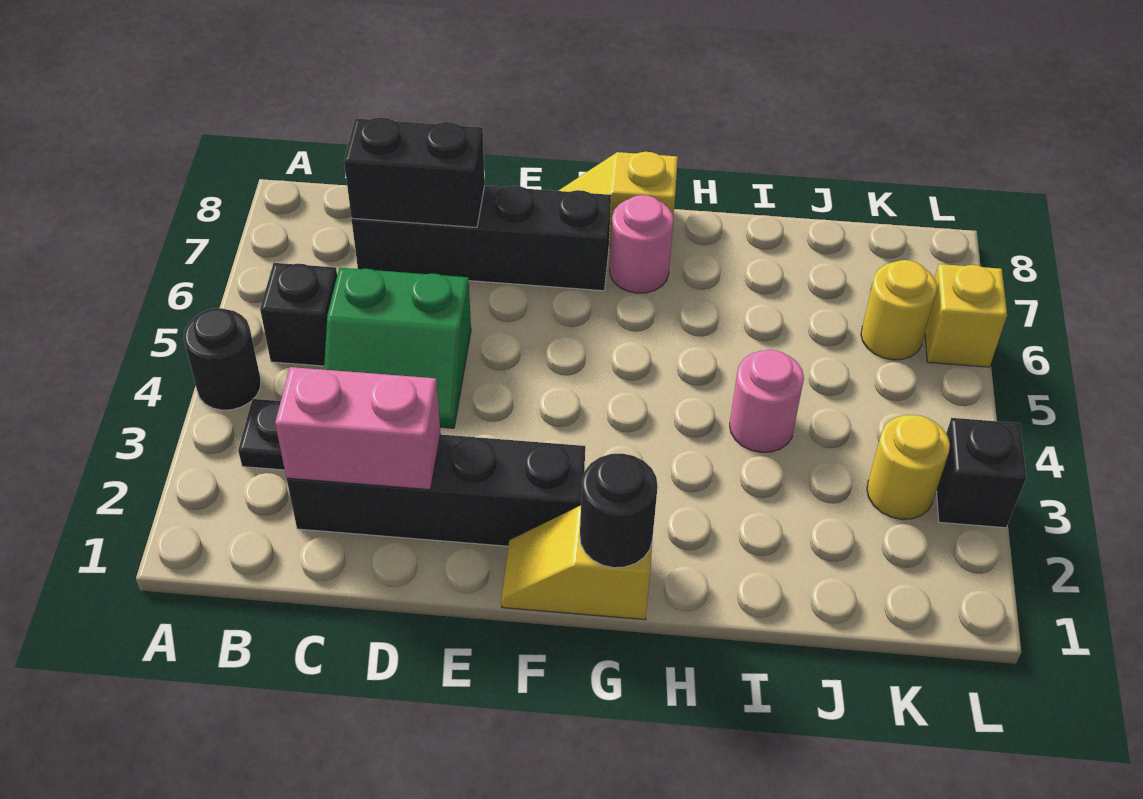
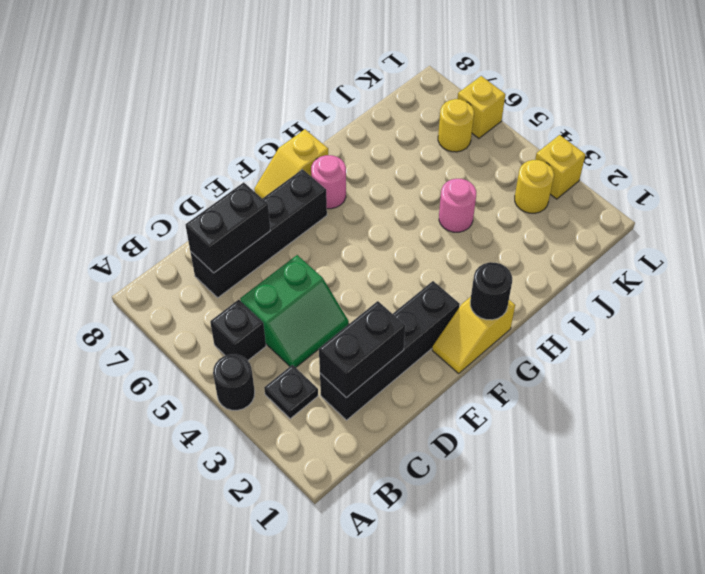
pink 1x2 brick [275,367,441,490] -> black 1x2 brick [319,301,405,398]
black 1x1 brick [937,418,1026,528] -> yellow 1x1 brick [535,135,585,199]

